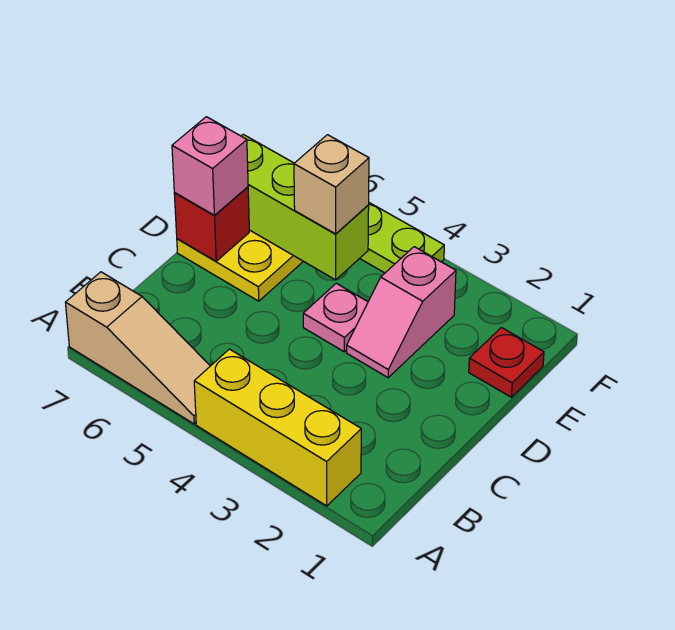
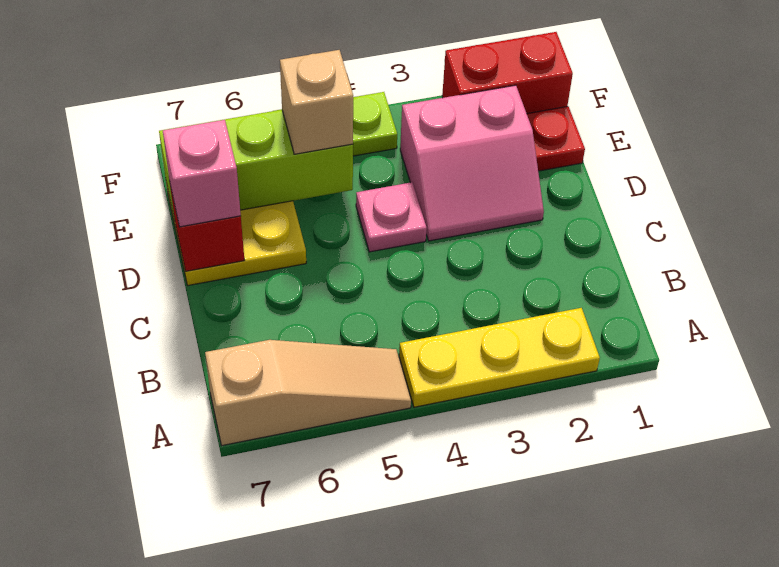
yellow 1x3 brick [194,349,361,506] -> yellow 1x3 plate [399,308,600,407]
pink 1x2 slope [347,247,456,378] -> pink 2x2 slope [400,85,544,241]
none -> red 1x2 brick [442,32,573,113]

